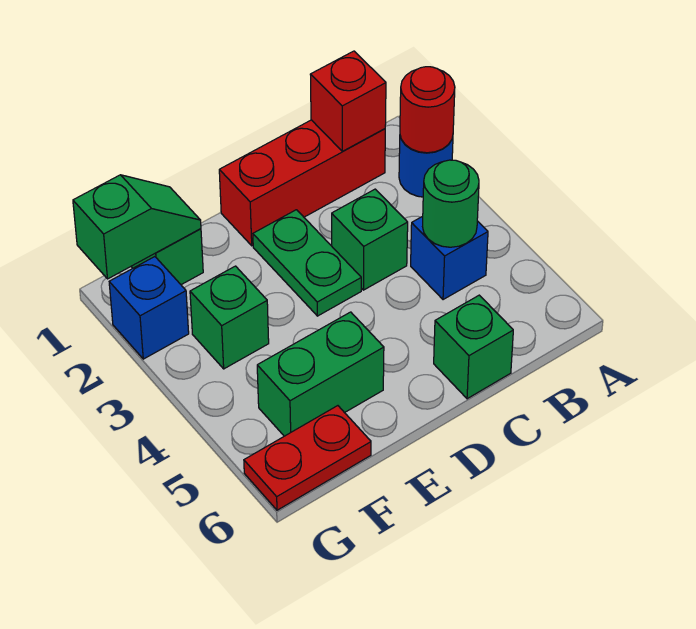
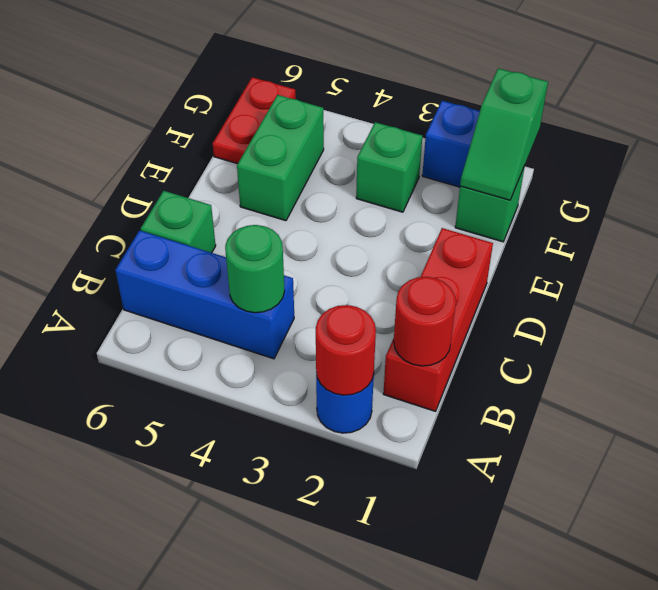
red 1x1 brick [310,51,386,151] -> red 1x1 round brick [394,277,456,366]
blue 1x1 brick [411,216,488,300] -> blue 1x3 brick [115,230,294,359]
green 1x1 brick [332,189,408,290] -> none
green 1x2 plate [253,210,361,316] -> none

